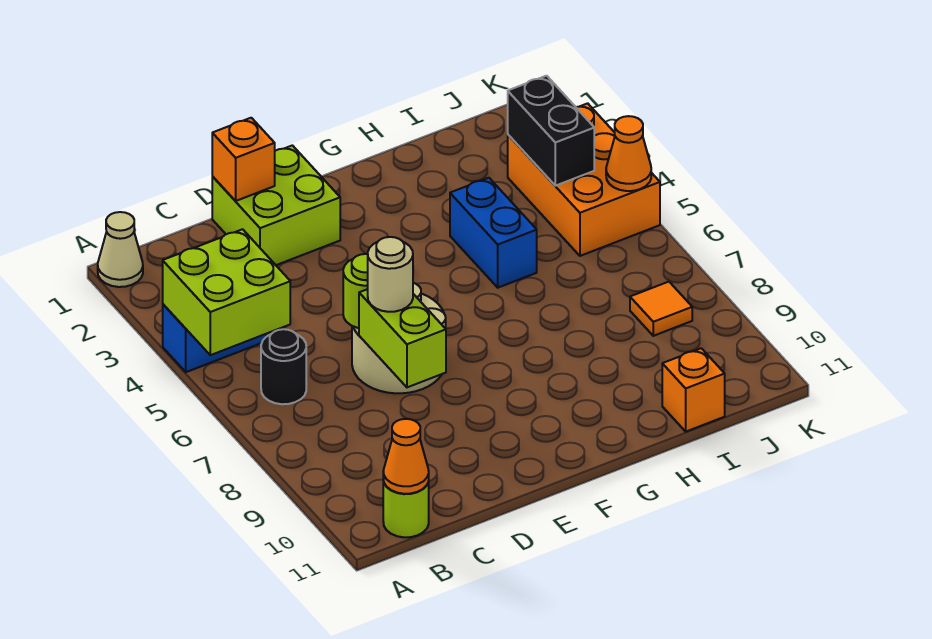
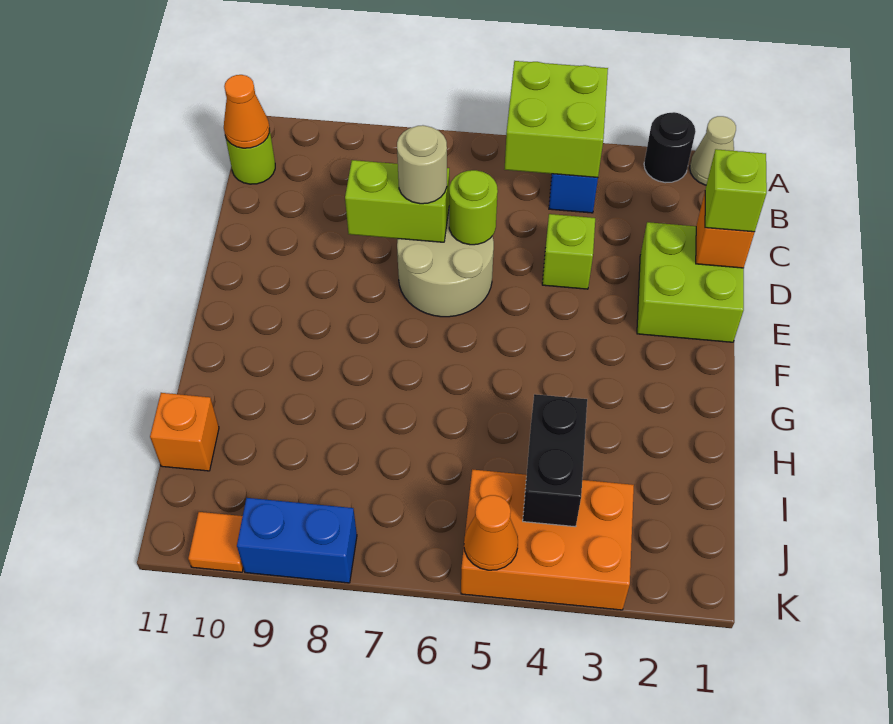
black 1x1 round brick [261,329,306,404] -> black 1x1 round brick moved to [644,112,696,183]
none -> lime 1x1 brick [705,149,767,232]
none -> lime 1x1 brick [542,214,595,289]
blue 1x2 brick [450,178,537,288] -> blue 1x2 brick moved to [237,498,357,583]
black 1x2 brick [508,76,594,186] -> black 1x2 brick turned to [523,394,587,527]
orange 1x1 tile [630,282,692,336] -> orange 1x1 tile moved to [188,512,243,572]

